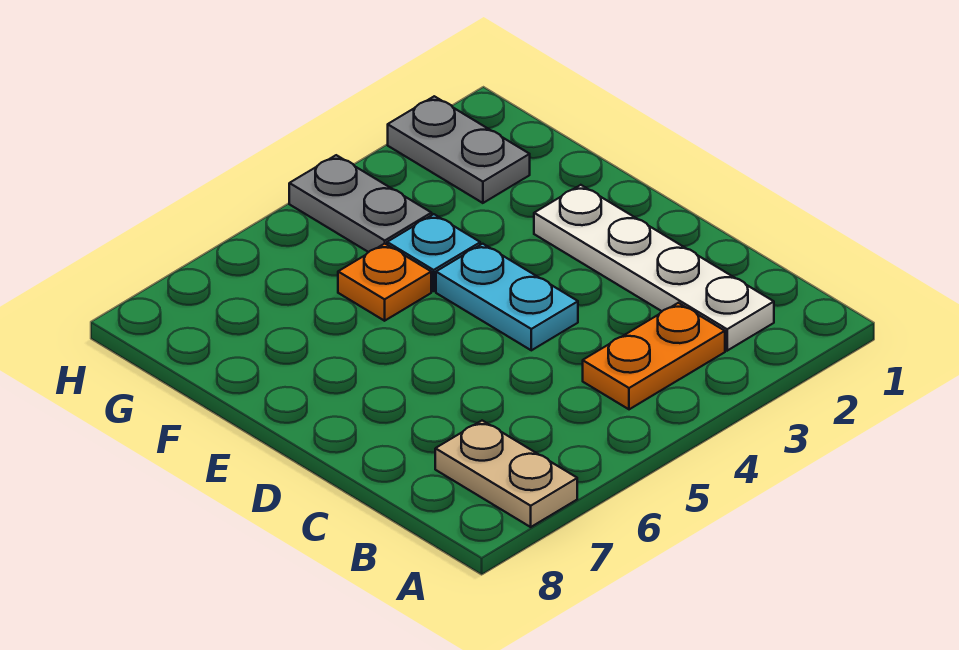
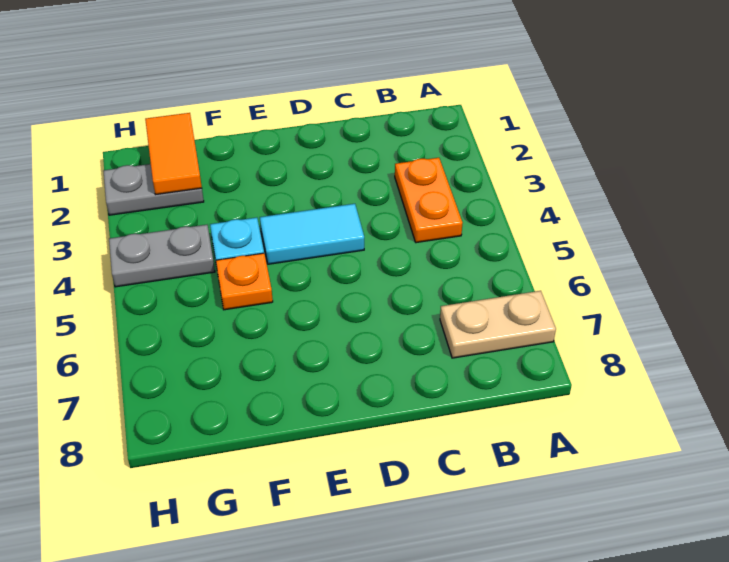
white 1x4 plate [534,185,774,351] -> none
cyan 1x2 plate [436,244,578,350] -> cyan 1x2 tile [260,204,364,264]
none -> orange 1x2 tile [145,113,202,194]

